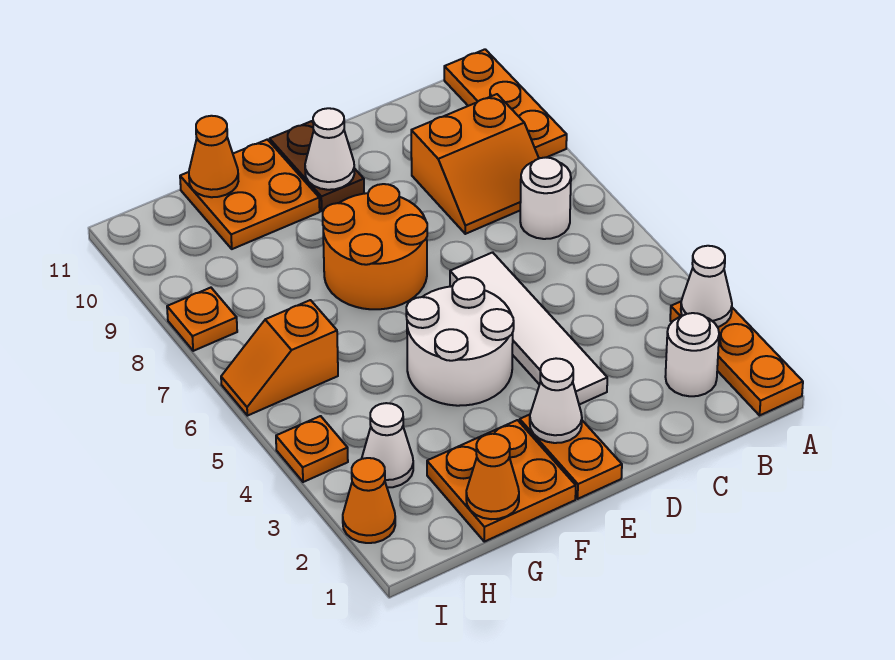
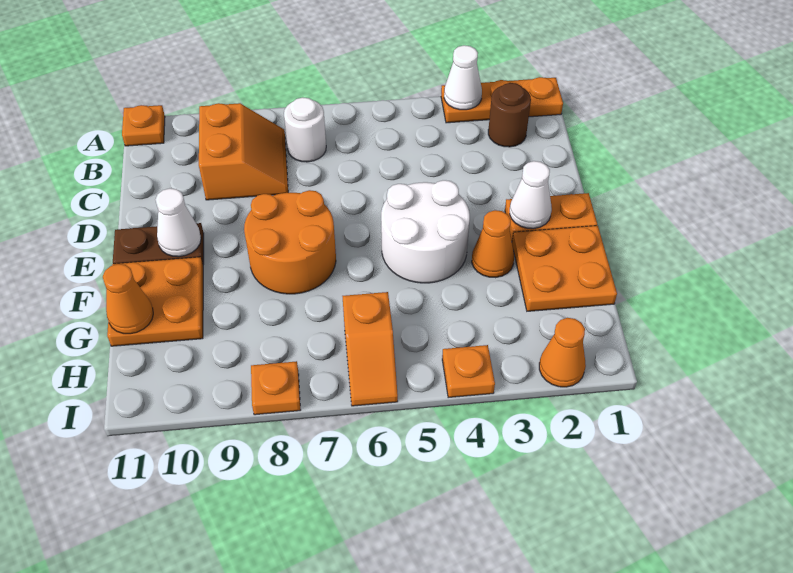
orange 1x3 plate [444,49,567,158] -> orange 1x1 plate [122,105,165,146]
white 1x1 round brick [665,313,719,396] -> brown 1x1 round brick [488,83,531,147]
white 1x4 tile [450,252,607,405] -> none
orange 1x1 cone [466,434,519,519] -> orange 1x1 cone moved to [472,210,514,278]
white 1x1 cone [362,403,413,488] -> none

